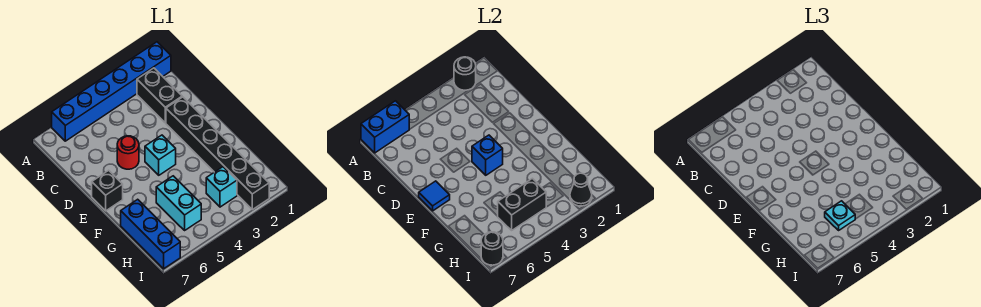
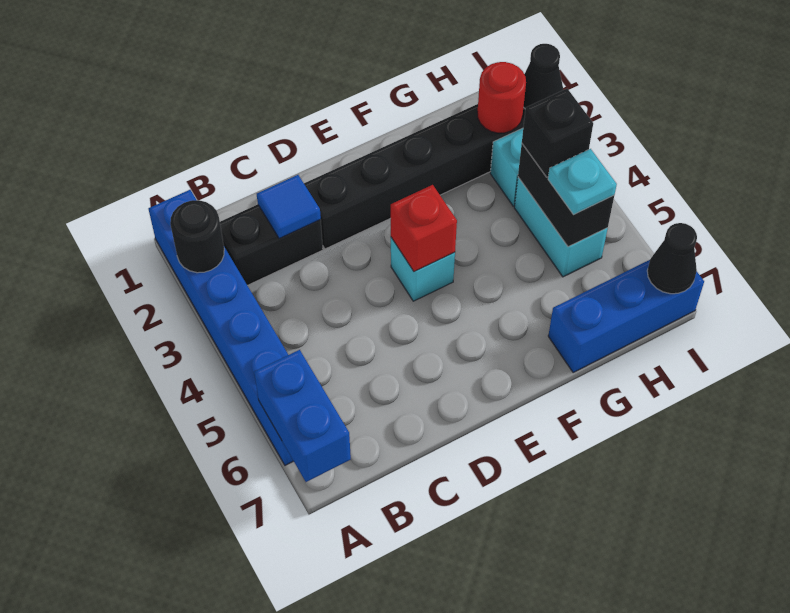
red 1x1 round brick [117,136,139,169] -> red 1x1 round brick moved to [477,62,526,133]
blue 1x1 brick [472,135,503,175] -> red 1x1 brick [391,185,457,272]
black 1x1 brick [92,170,123,211] -> black 1x1 brick moved to [522,89,593,177]
blue 1x1 tile [419,181,450,211] -> blue 1x1 tile moved to [257,175,321,239]
cyan 1x2 brick [156,176,201,230] -> cyan 1x2 brick turned to [514,177,608,277]
black 1x1 round brick [481,232,503,265] -> black 1x1 cone [647,223,697,294]

